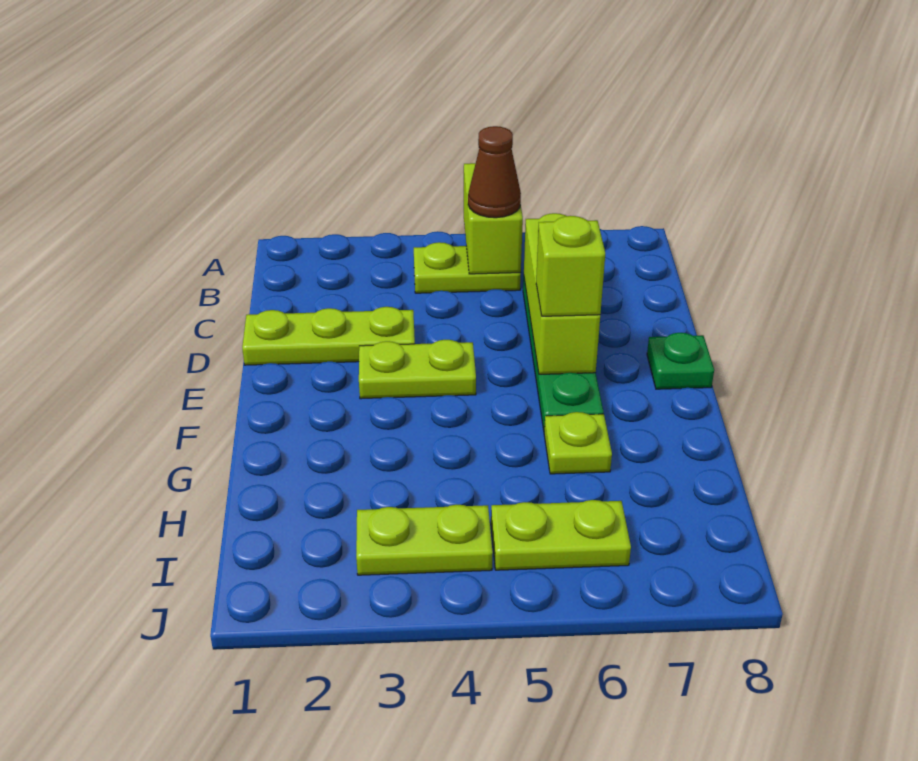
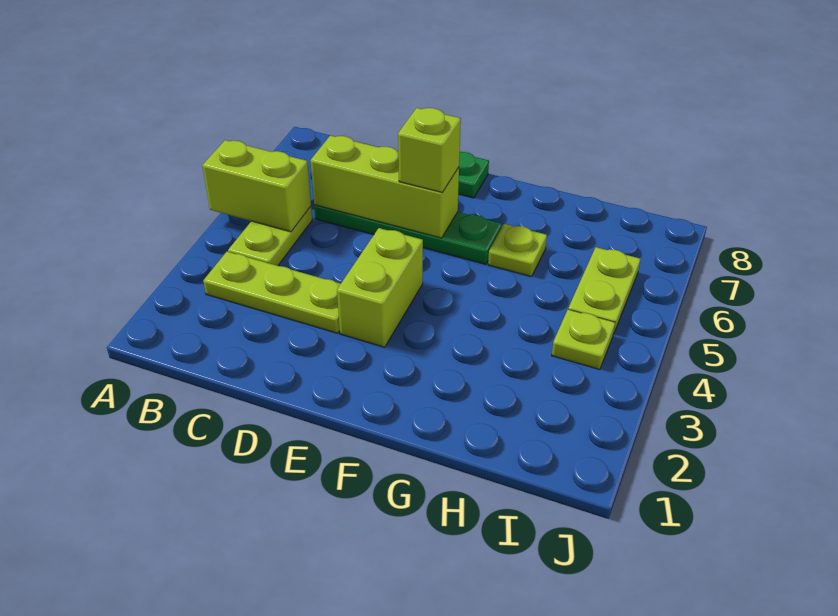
brown 1x1 cone [468,126,521,218] -> none
lime 1x3 plate [242,307,415,365] -> lime 1x3 plate turned to [203,252,340,333]
lime 1x2 plate [359,340,476,399] -> lime 1x2 brick [337,228,423,347]
lime 1x2 plate [356,505,493,575] -> lime 1x1 plate [552,309,615,370]

